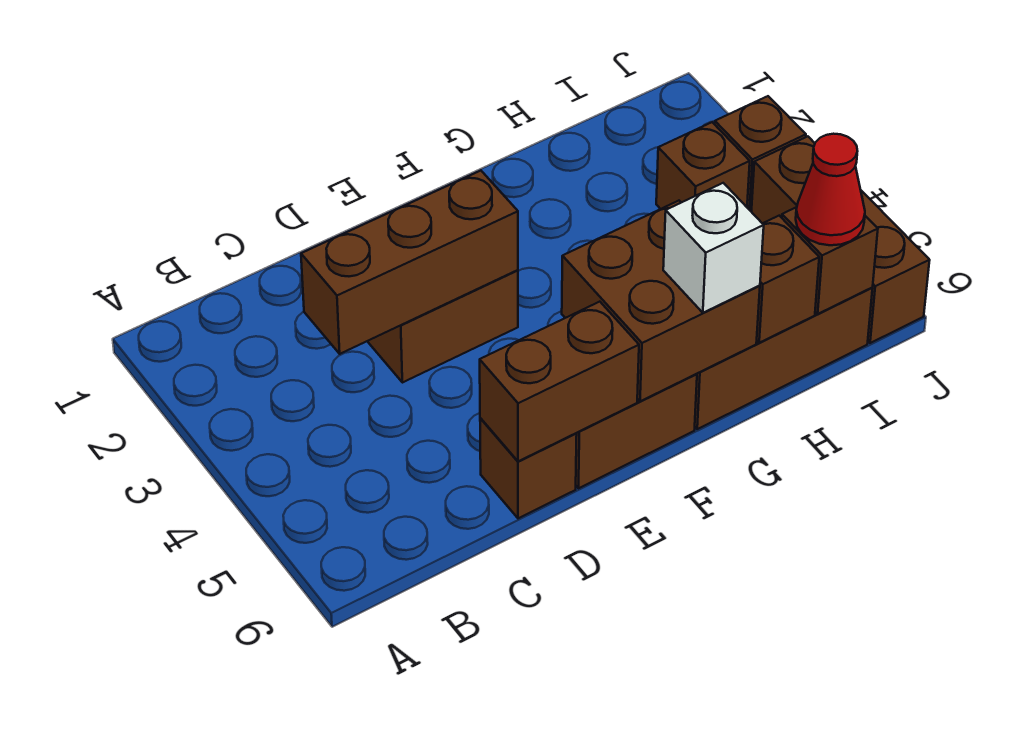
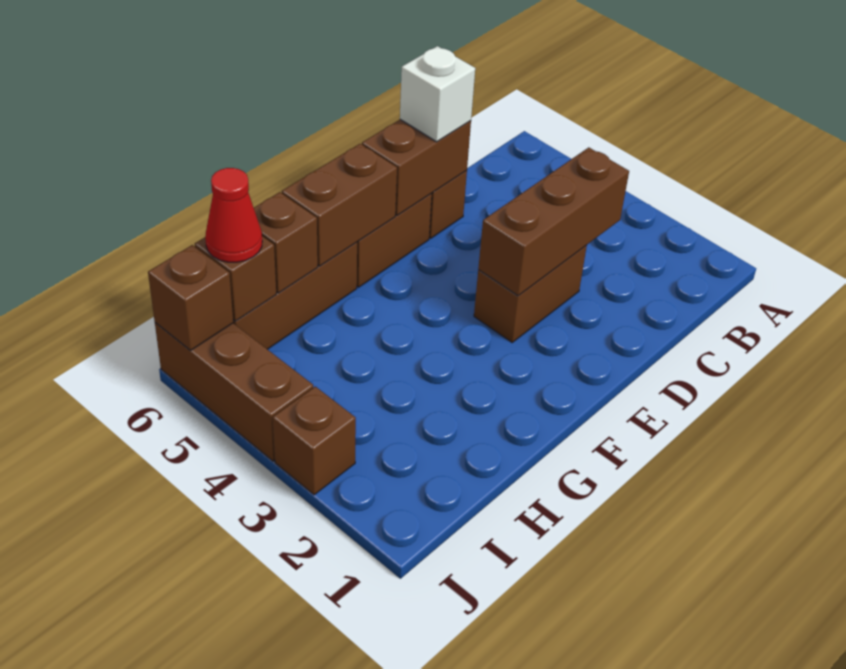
brown 2x2 brick [562,201,760,401] -> brown 1x2 brick [282,144,397,266]
white 1x1 brick [663,183,764,313] -> white 1x1 brick moved to [400,46,475,142]
brown 1x1 brick [656,122,750,209] -> brown 1x1 brick moved to [148,245,233,351]

